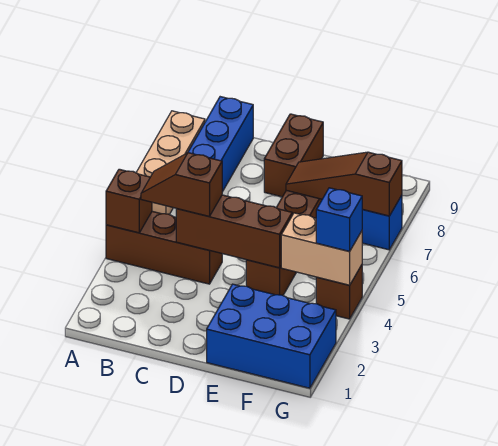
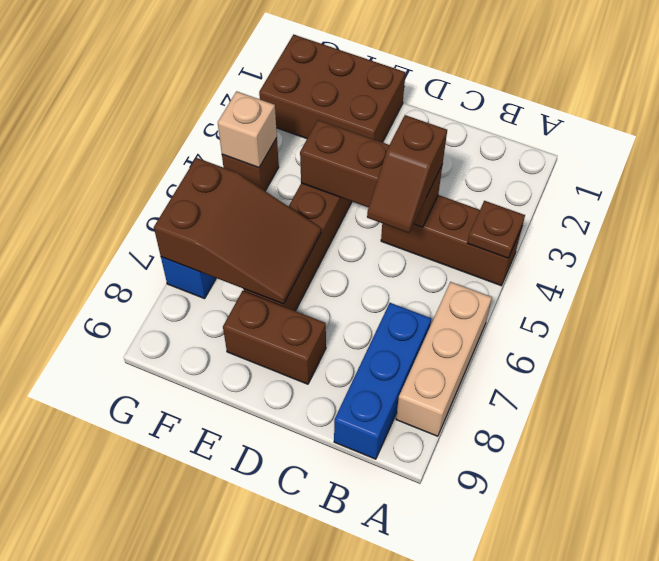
brown 1x1 brick [106,169,152,233] -> brown 1x1 plate [467,201,525,258]
brown 1x2 slope [141,153,222,216] -> brown 1x2 slope turned to [367,115,447,233]
brown 1x2 brick [264,114,323,197] -> brown 1x2 brick turned to [223,291,326,384]
blue 2x3 brick [207,284,336,388] -> brown 2x3 brick [259,34,405,142]
brown 1x3 slope [286,152,402,216] -> brown 2x3 slope [154,158,321,304]
tan 1x2 brick [281,213,362,285] -> tan 1x1 brick [218,91,277,168]
blue 1x1 brick [316,188,363,251] -> none

